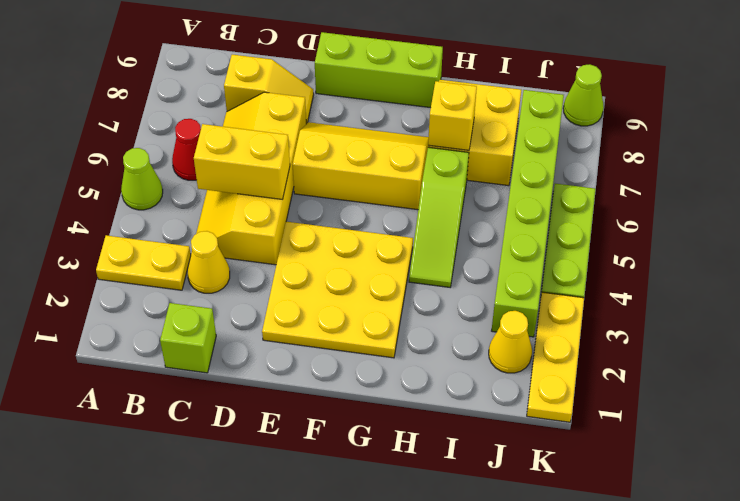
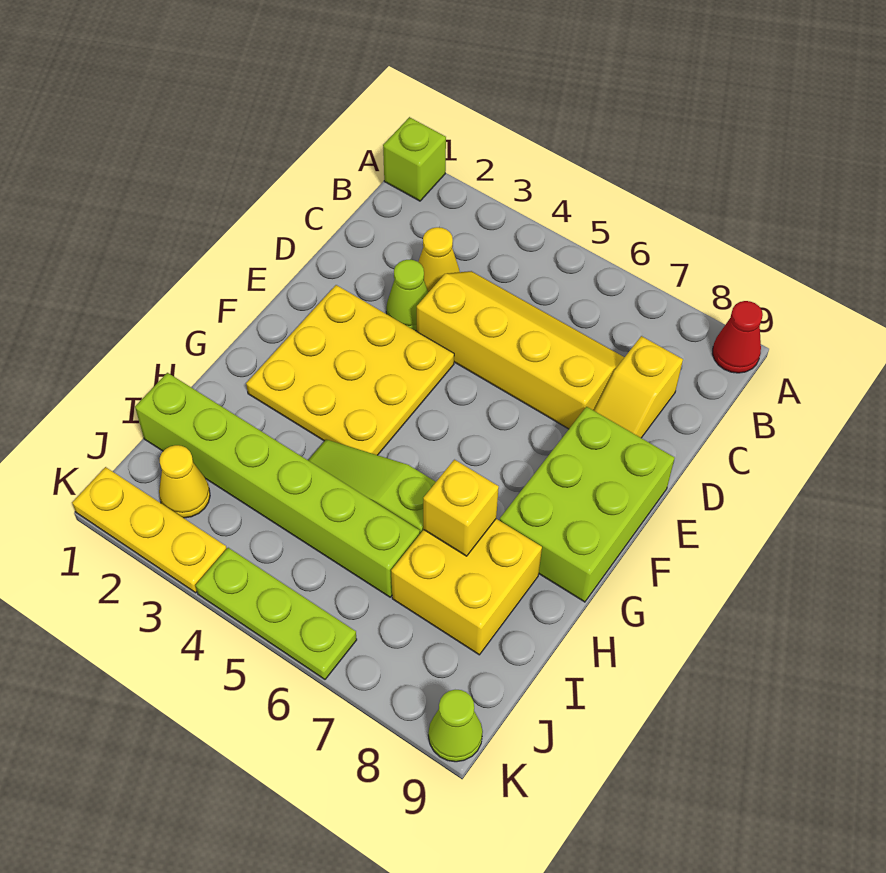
yellow 1x2 plate [96,235,191,290] -> none
lime 1x1 cone [121,148,163,210] -> lime 1x1 cone moved to [386,260,428,331]
red 1x1 cone [172,119,201,180] -> red 1x1 cone moved to [713,301,763,373]
lime 1x1 brick [160,303,216,373] -> lime 1x1 brick moved to [383,117,446,201]
yellow 1x2 brick [194,124,290,200] -> none
yellow 2x3 slope [293,122,429,210] -> none
lime 1x3 brick [315,32,443,108] -> lime 2x3 brick [500,407,675,602]
lime 1x6 brick [492,90,564,337] -> lime 1x6 brick moved to [135,373,420,597]

